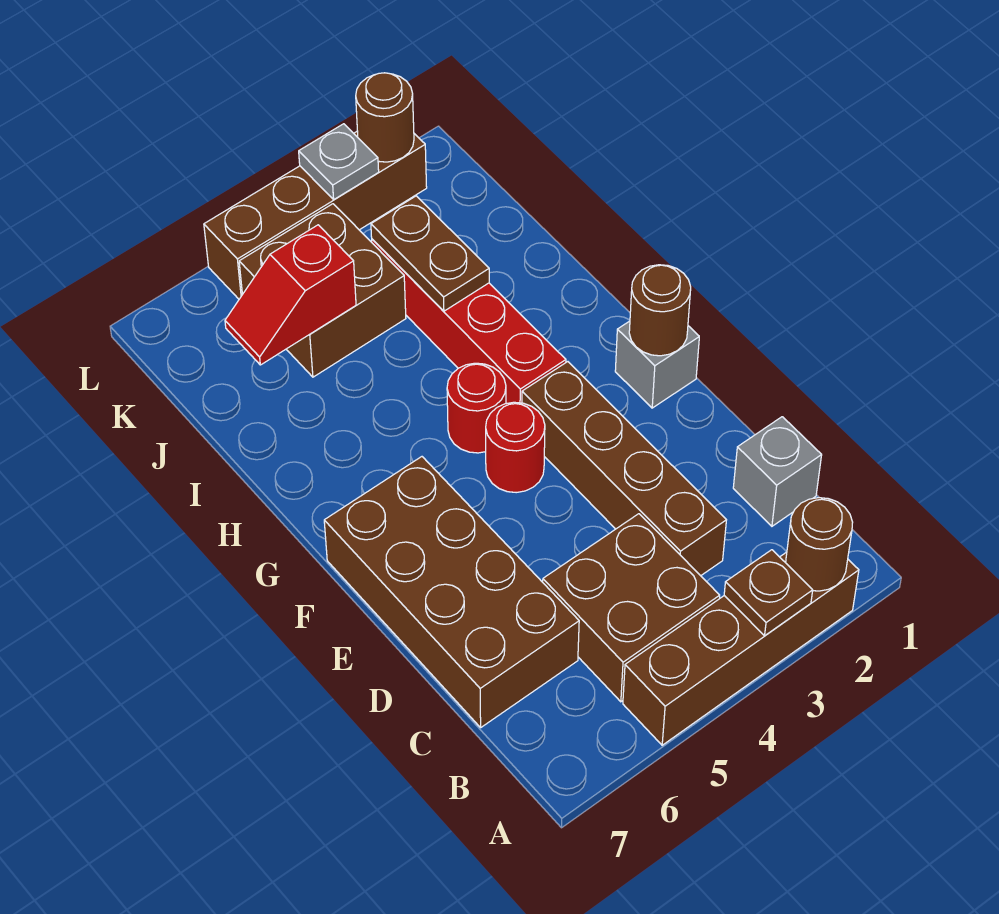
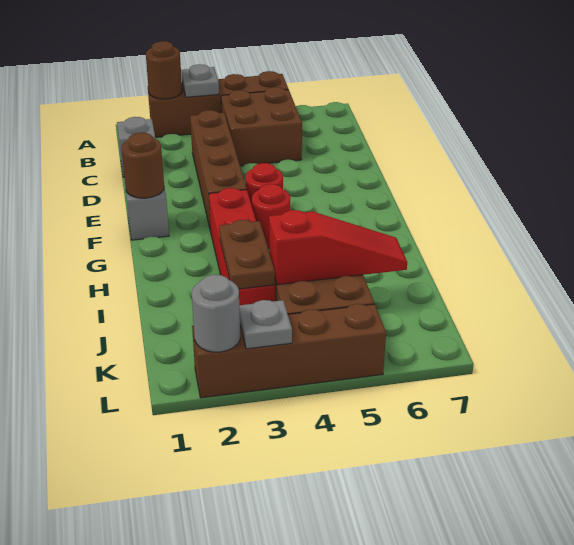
brown 1x1 plate [724,550,813,636] -> grey 1x1 plate [181,64,219,97]
brown 2x4 brick [324,457,579,727] -> none
red 1x2 slope [225,225,356,365] -> red 1x3 slope [269,210,407,285]
brown 1x1 round brick [356,73,414,162] -> grey 1x1 round brick [192,275,240,352]

